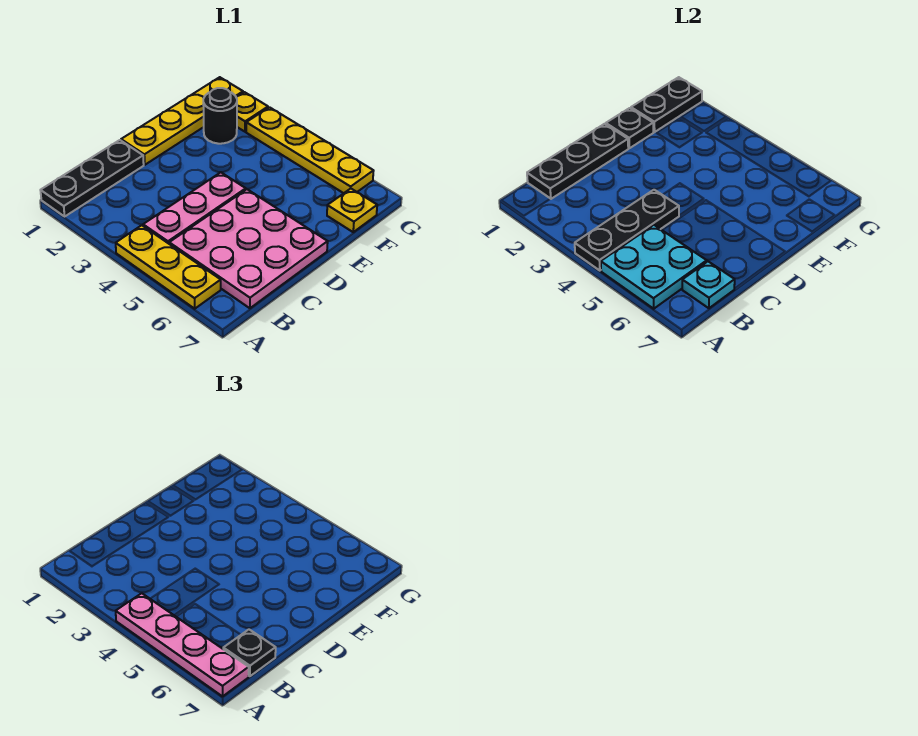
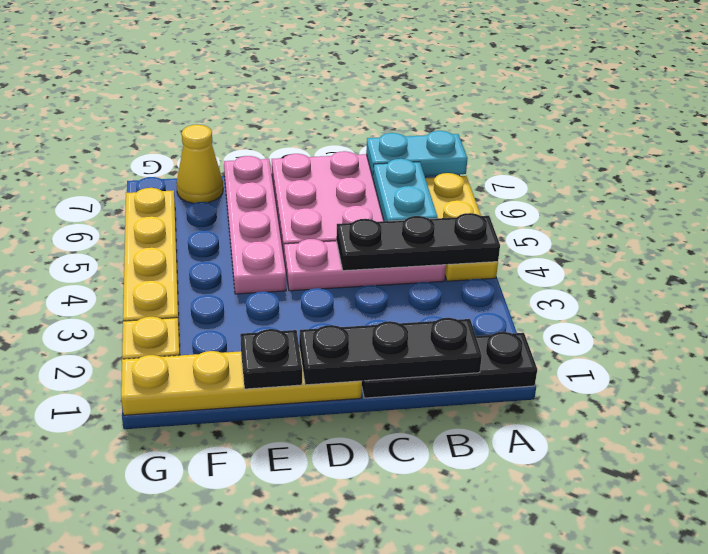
pink 1x4 plate [116,593,249,696] -> pink 1x4 plate moved to [224,156,286,294]
cyan 2x2 plate [601,225,707,309] -> cyan 1x2 plate [373,159,438,221]
cyan 1x1 plate [682,262,735,308] -> cyan 1x2 plate [366,131,468,178]
black 1x1 plate [223,630,276,676] -> none
black 1x2 plate [631,77,702,132] -> none
black 1x1 round brick [203,88,237,144] -> none
yellow 1x1 plate [327,189,377,232] -> yellow 1x1 cone [176,125,223,203]

